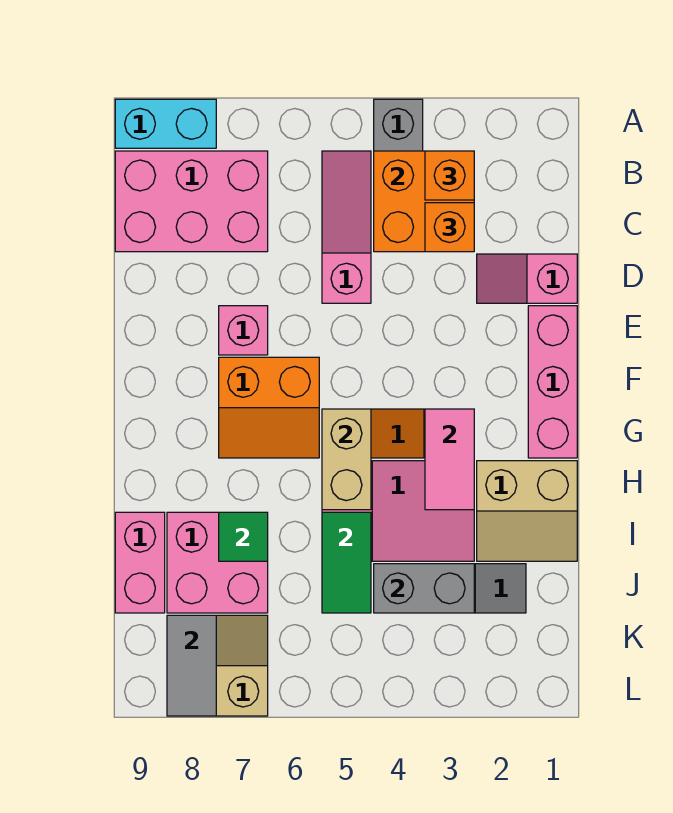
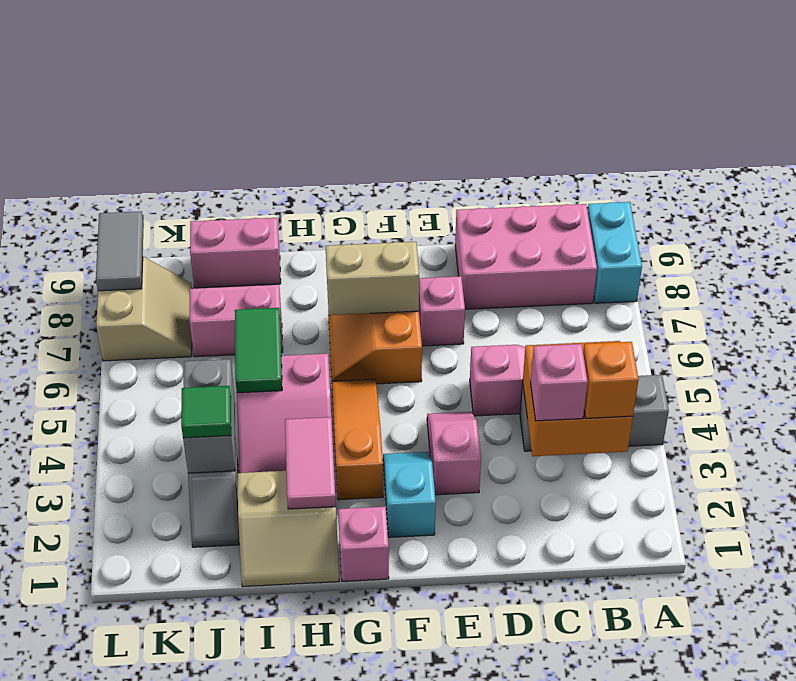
pink 2x3 brick [115,151,268,252] -> pink 2x3 brick turned to [455,204,597,309]
orange 1x1 brick [425,203,474,252] -> pink 1x1 brick [531,344,587,421]
pink 1x2 slope [477,254,577,303] -> pink 1x2 slope moved to [427,412,481,495]
pink 1x3 brick [528,306,577,458] -> pink 1x1 brick [338,507,389,581]
none -> cyan 1x2 slope [383,452,436,537]
pink 1x2 tile [425,409,474,510] -> pink 1x2 tile turned to [285,417,336,509]
tan 1x2 brick [322,409,371,510] -> tan 1x2 brick moved to [326,242,419,315]
tan 2x2 slope [477,461,577,561] -> tan 2x2 slope turned to [238,471,339,587]
green 1x2 tile [322,512,371,613] -> green 1x2 tile turned to [235,308,282,393]
pink 2x2 brick [167,512,268,613] -> pink 1x2 brick [190,285,283,357]
green 1x1 tile [219,512,268,561] -> green 1x1 tile moved to [181,386,231,438]
grey 1x2 tile [167,615,216,716] -> grey 1x2 tile turned to [96,211,144,291]

